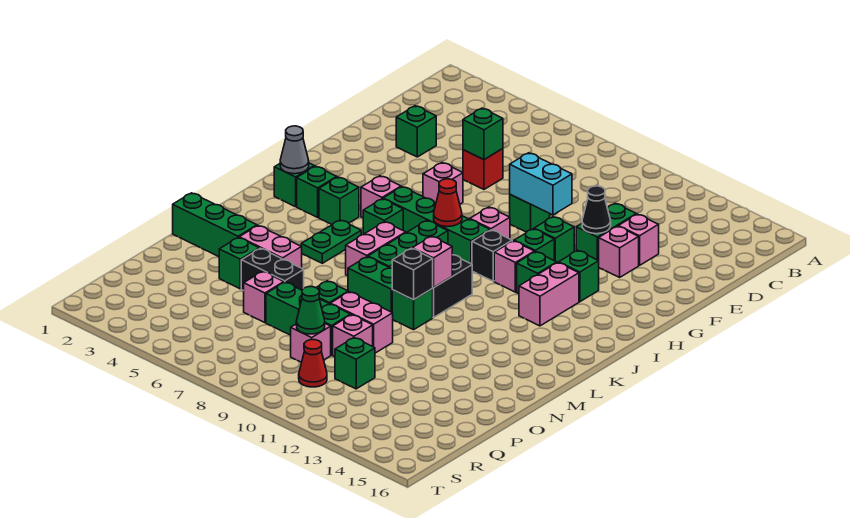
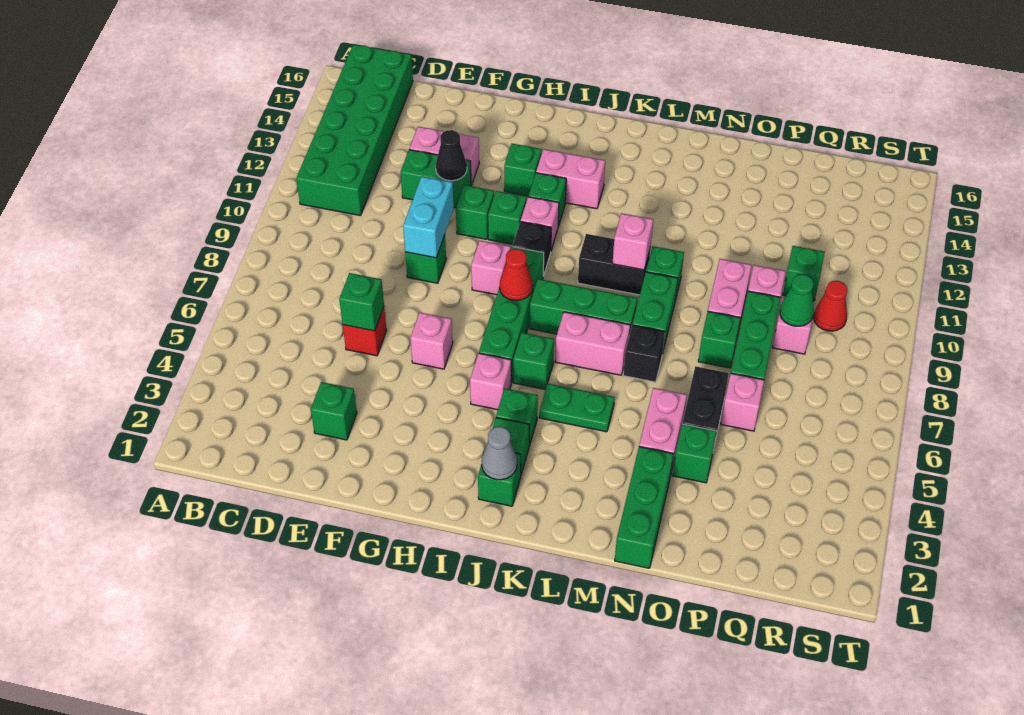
none -> green 2x6 brick [296,44,413,216]
black 1x1 brick [392,248,433,300] -> black 1x1 brick moved to [623,325,665,382]

